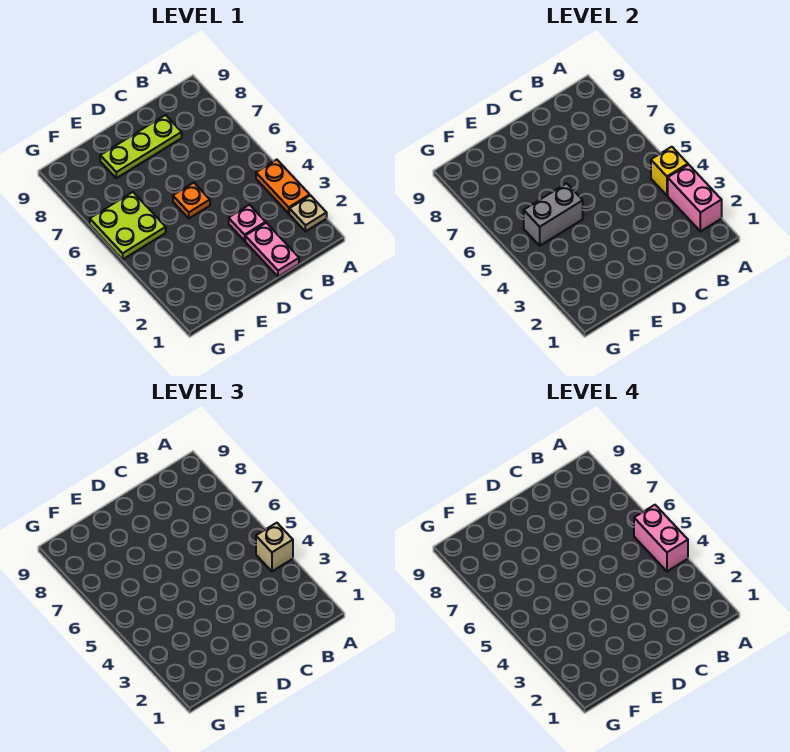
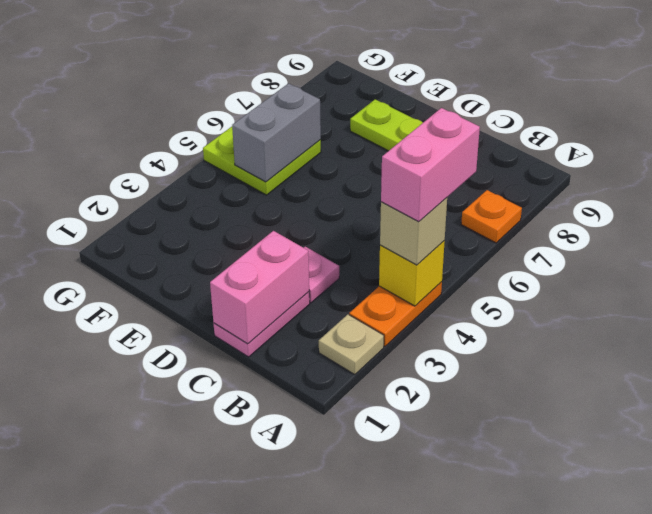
pink 1x2 brick [668,165,722,231] -> pink 1x2 brick moved to [210,231,309,344]
orange 1x1 plate [173,183,210,218] -> orange 1x1 plate moved to [461,190,522,243]
grey 1x2 brick [524,183,583,246] -> grey 1x2 brick turned to [232,83,321,182]

